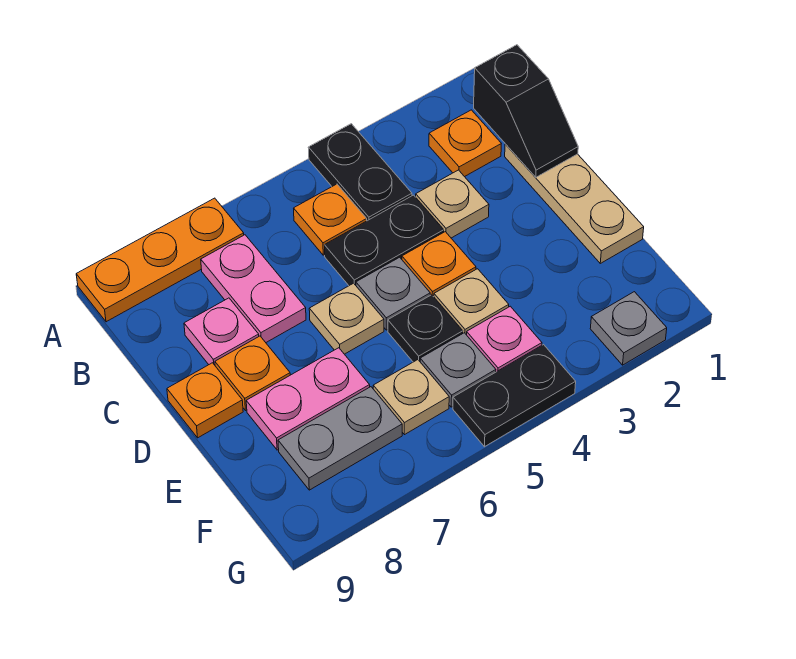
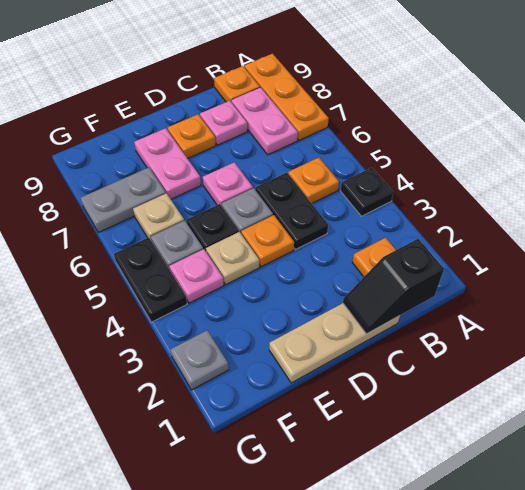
black 1x2 plate [308,124,412,221] -> black 1x1 plate [341,168,393,216]
pink 1x2 plate [201,235,306,342] -> pink 1x2 plate turned to [231,87,298,155]
tan 1x1 plate [416,170,489,238] -> none
tan 1x1 plate [309,283,384,354] -> pink 1x1 plate [203,162,253,206]
orange 1x1 plate [167,363,243,438] -> orange 1x1 plate moved to [214,66,260,102]
grey 1x2 plate [278,387,402,490] -> grey 1x2 plate turned to [81,167,166,232]

